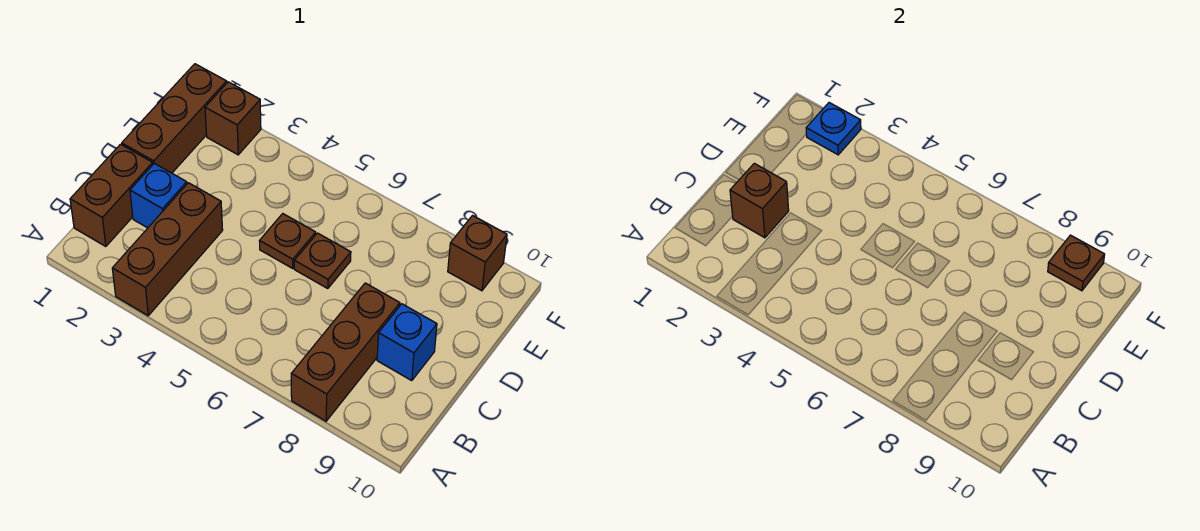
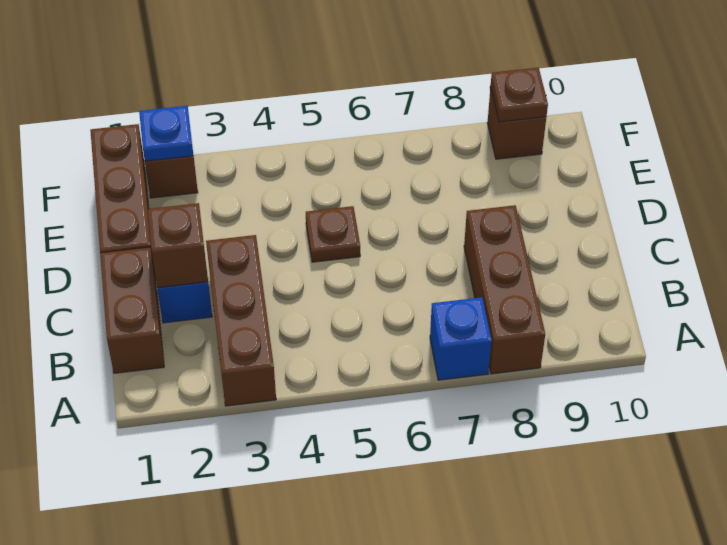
blue 1x1 brick [377,304,437,381] -> blue 1x1 brick moved to [430,297,492,380]
brown 1x1 plate [294,233,351,289] -> none

